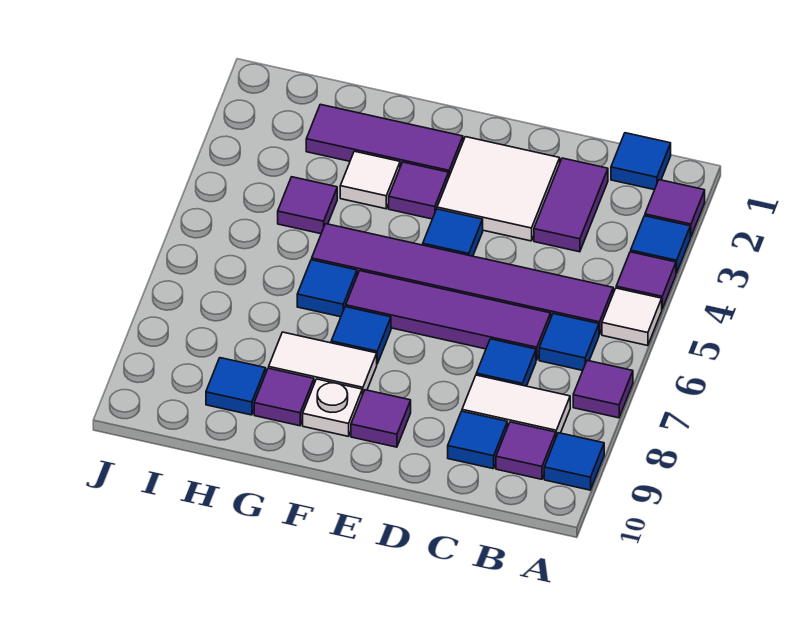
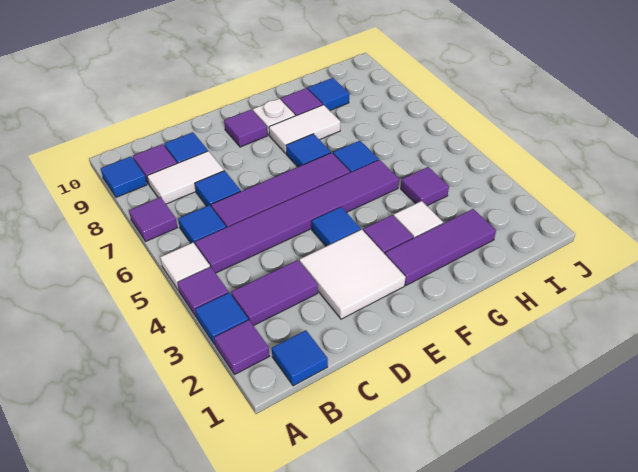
purple 1x2 tile [534,158,608,252] -> purple 1x2 tile turned to [231,260,318,326]

